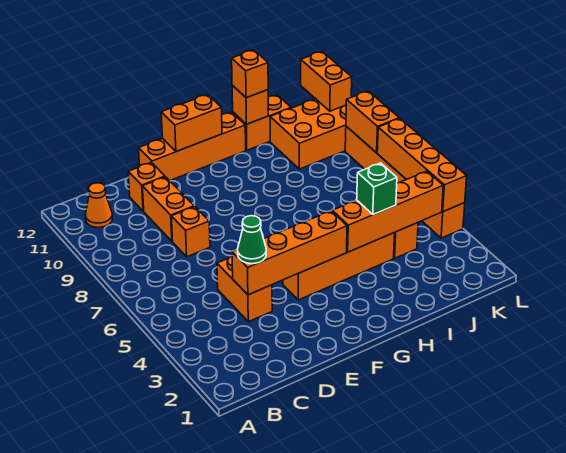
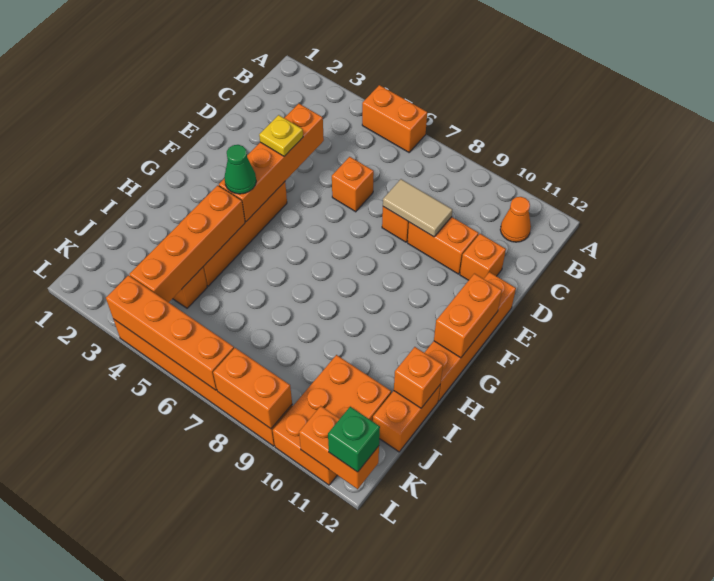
orange 1x2 brick [217,256,272,322] -> orange 1x2 brick moved to [362,85,427,152]
green 1x1 cone [238,216,266,264] -> green 1x1 cone moved to [224,145,256,194]
none -> tan 1x2 tile [383,179,452,237]
none -> yellow 1x1 plate [259,115,303,156]
green 1x1 brick [357,163,397,215] -> green 1x1 brick moved to [328,407,380,472]
orange 1x1 brick [232,50,268,98] -> orange 1x1 brick moved to [332,157,374,212]

